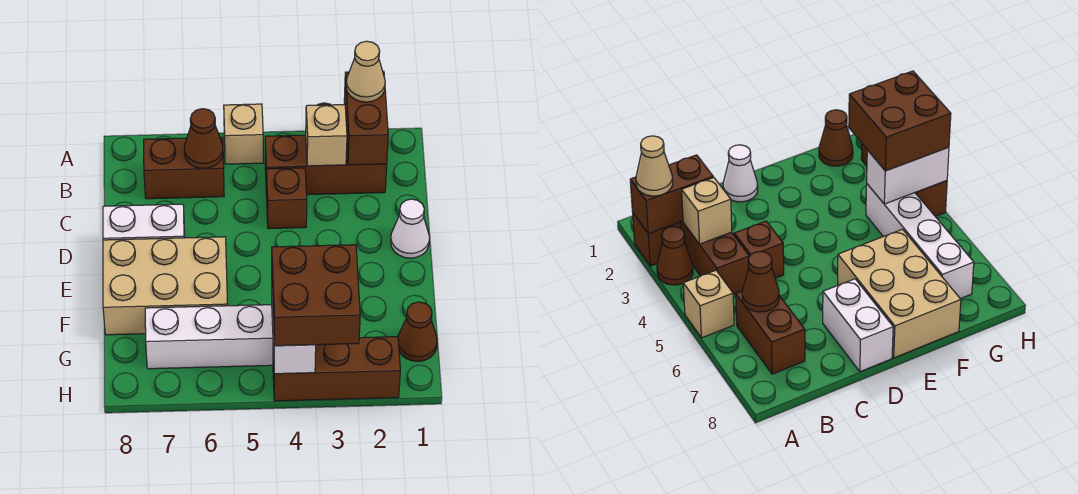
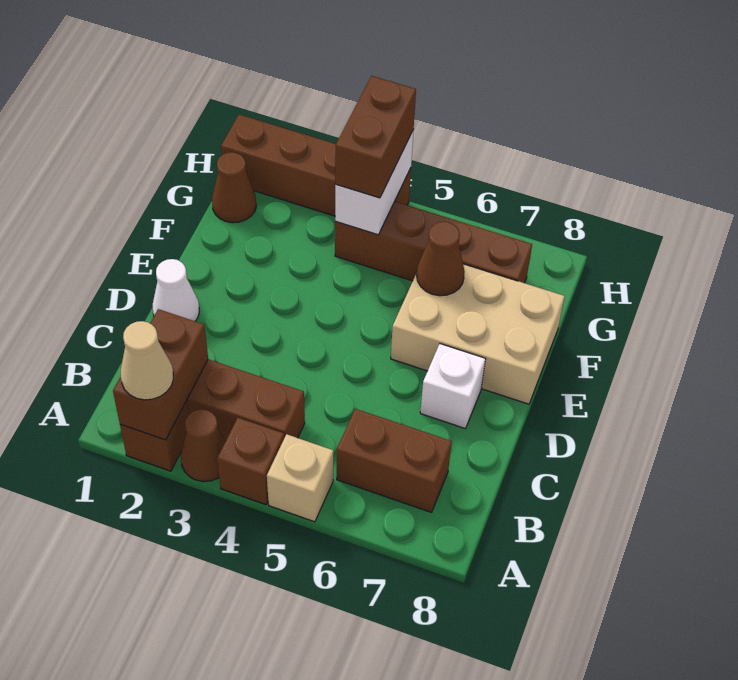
tan 1x1 brick [306,104,347,166] -> none
brown 1x1 cone [184,109,223,169] -> brown 1x1 cone moved to [417,222,465,296]
brown 1x1 brick [266,168,307,229] -> brown 1x1 brick moved to [217,418,284,505]
white 1x2 brick [103,204,185,240] -> white 1x1 brick [420,344,485,429]
brown 2x2 brick [272,245,360,346] -> brown 1x2 brick [335,76,416,198]
white 1x4 brick [145,305,273,369] -> brown 1x4 brick [335,202,532,283]
brown 1x3 brick [273,337,400,401] -> brown 1x4 brick [221,115,411,216]

